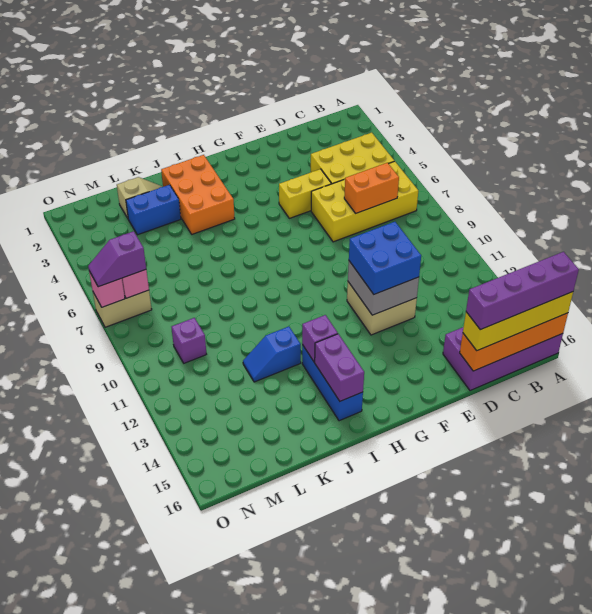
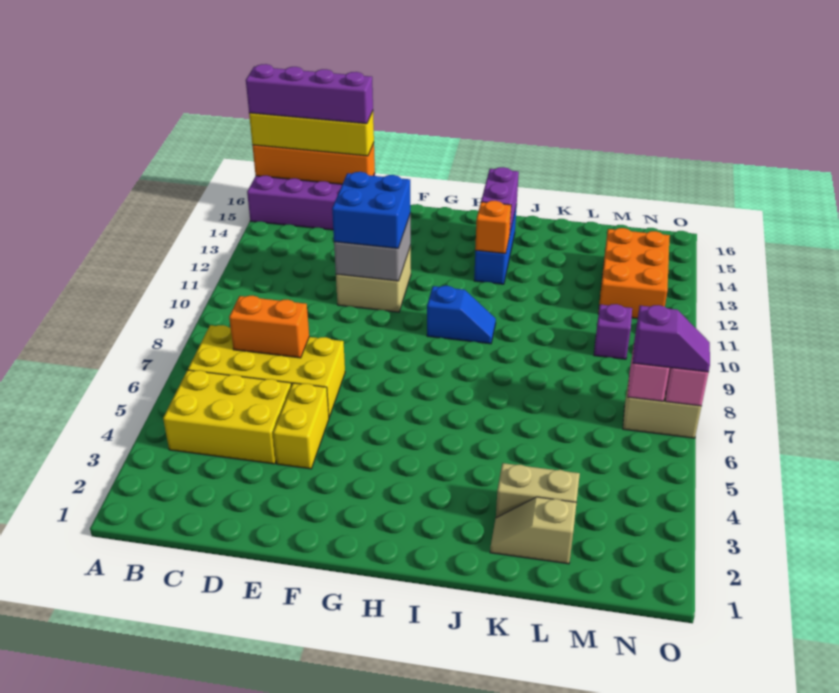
yellow 1x2 brick [279,169,331,218] -> yellow 1x2 brick turned to [273,383,329,469]
orange 2x3 brick [161,155,235,234] -> orange 2x3 brick moved to [598,228,670,319]
purple 1x1 brick [302,315,338,362] -> orange 1x1 brick [475,201,511,254]
blue 1x2 slope [243,326,301,382] -> blue 1x2 slope moved to [427,286,496,344]
blue 1x2 brick [126,185,181,235] -> tan 1x2 brick [496,463,580,518]

